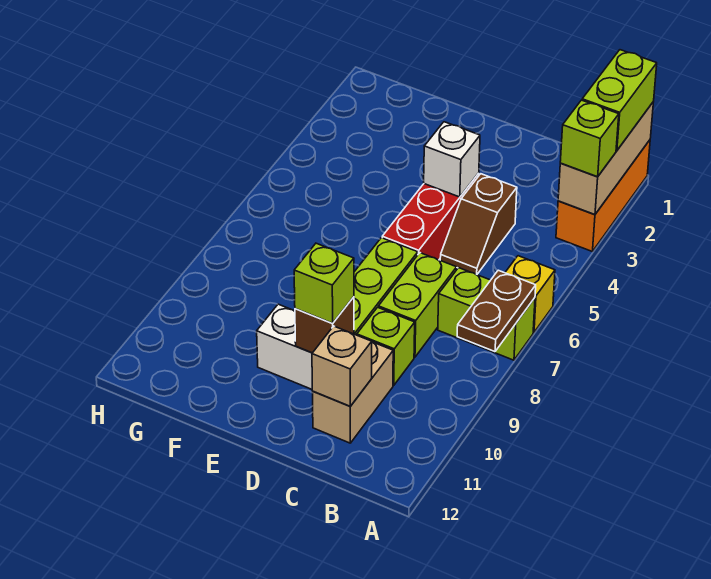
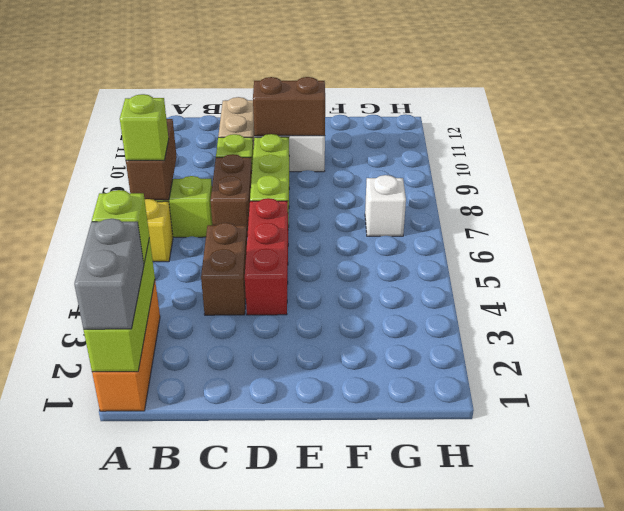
tan 1x3 brick [558,103,653,214] -> lime 1x3 brick [84,238,155,372]
lime 1x2 brick [582,50,657,151] -> grey 1x2 brick [74,219,144,329]
brown 1x2 plate [457,270,536,352] -> brown 1x2 brick [126,119,177,200]
brown 1x2 slope [440,174,517,275] -> brown 1x2 brick [201,223,247,315]
lime 1x2 brick [378,253,457,357] -> brown 1x2 brick [211,154,252,236]
tan 1x1 brick [312,326,372,406] -> none
white 1x1 brick [424,122,480,197] -> white 1x1 brick moved to [365,175,406,236]
brown 1x1 brick [295,297,354,353] -> brown 1x2 brick [253,77,325,136]
lime 1x1 brick [294,243,354,323] -> lime 1x1 brick moved to [120,94,169,160]

